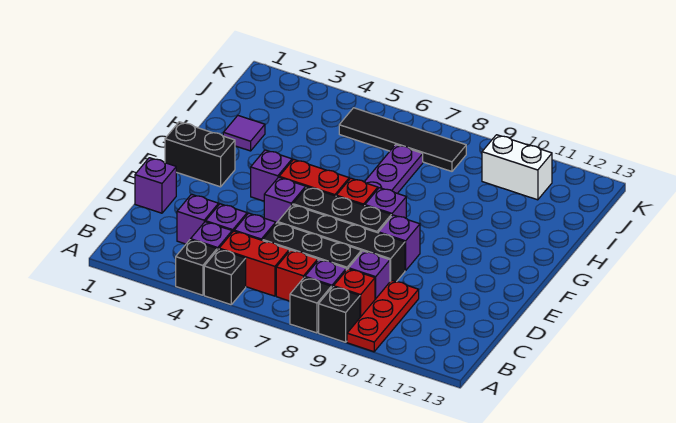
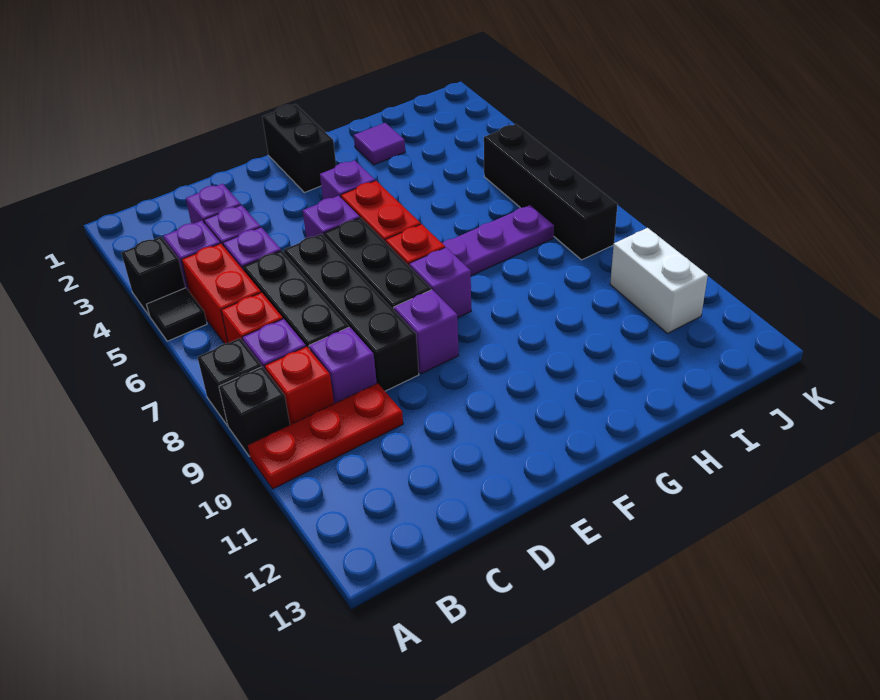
black 1x1 brick [204,249,246,305] -> black 1x1 tile [147,288,207,341]
purple 1x1 brick [135,158,176,213] -> none
black 1x4 tile [339,108,466,171] -> black 1x4 brick [484,124,618,260]

